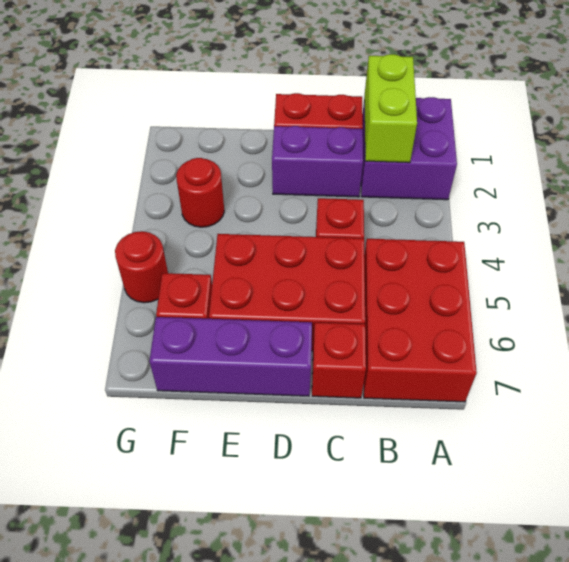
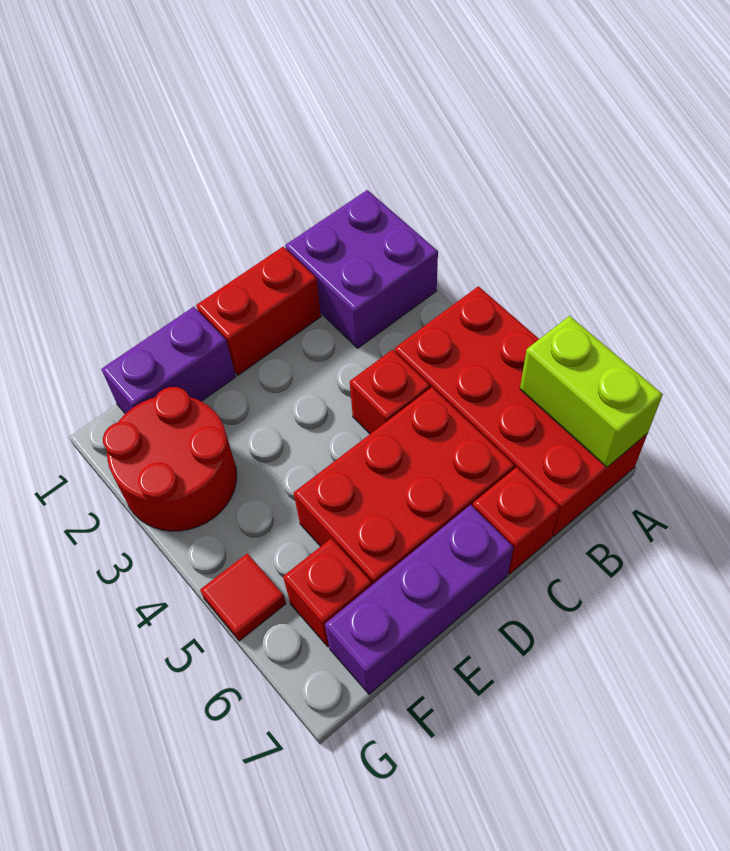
red 2x3 brick [364,239,477,402] -> red 2x4 brick [395,286,648,536]
lime 1x2 brick [364,54,417,163] -> lime 1x2 brick moved to [520,316,663,467]
purple 1x2 brick [272,126,363,197] -> purple 1x2 brick moved to [101,307,236,414]
red 1x1 round brick [176,158,224,227] -> red 2x2 round brick [103,387,237,531]
red 1x1 round brick [115,231,168,303] -> red 1x1 tile [200,553,286,641]

